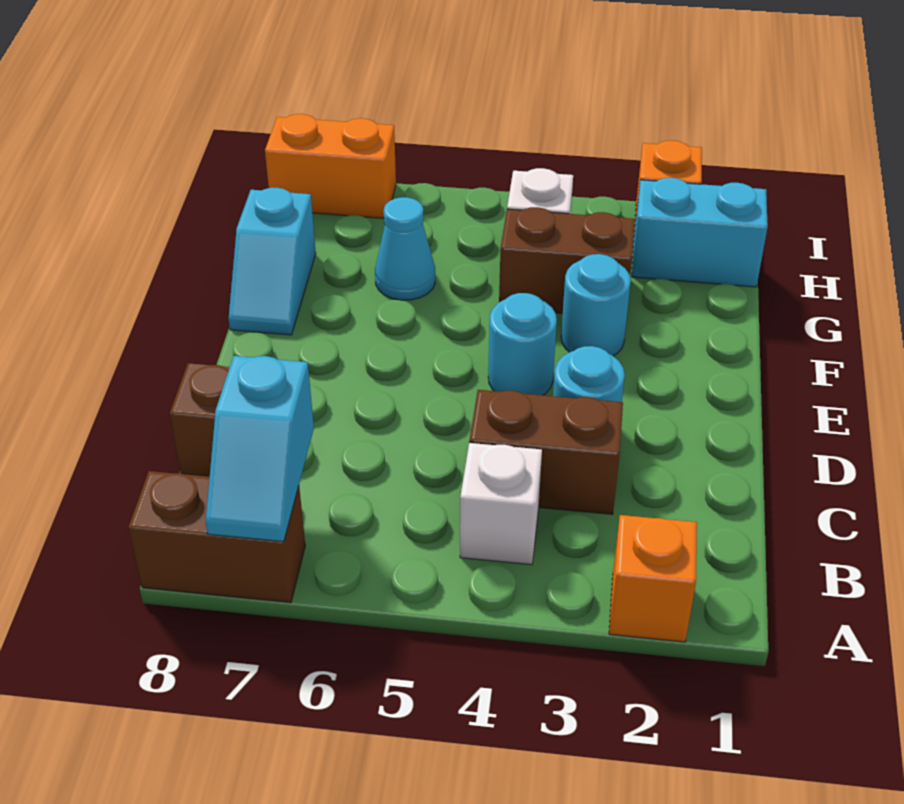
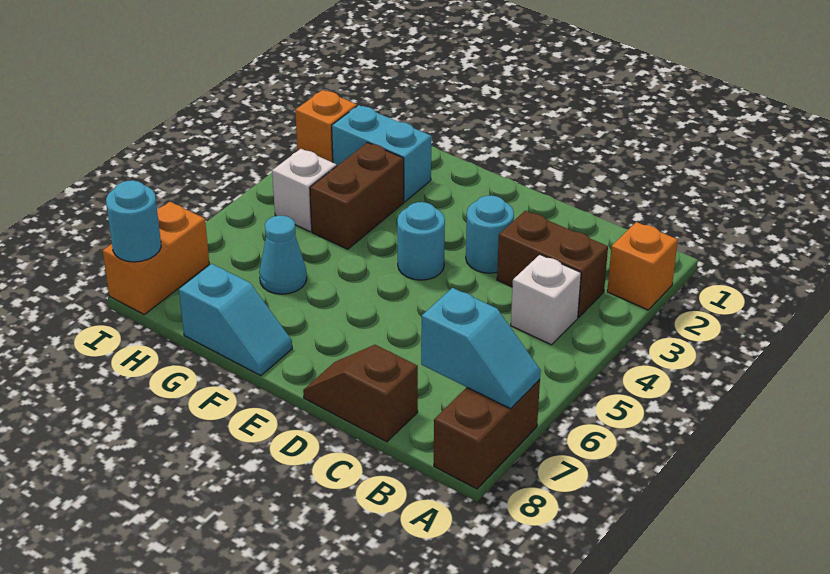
brown 1x2 brick [469,390,623,514] -> brown 1x2 brick turned to [497,211,608,317]
cyan 1x1 round brick [561,254,631,356] -> cyan 1x1 round brick moved to [106,180,161,262]
cyan 1x2 brick [632,178,768,287] -> cyan 1x2 brick turned to [332,105,431,202]

